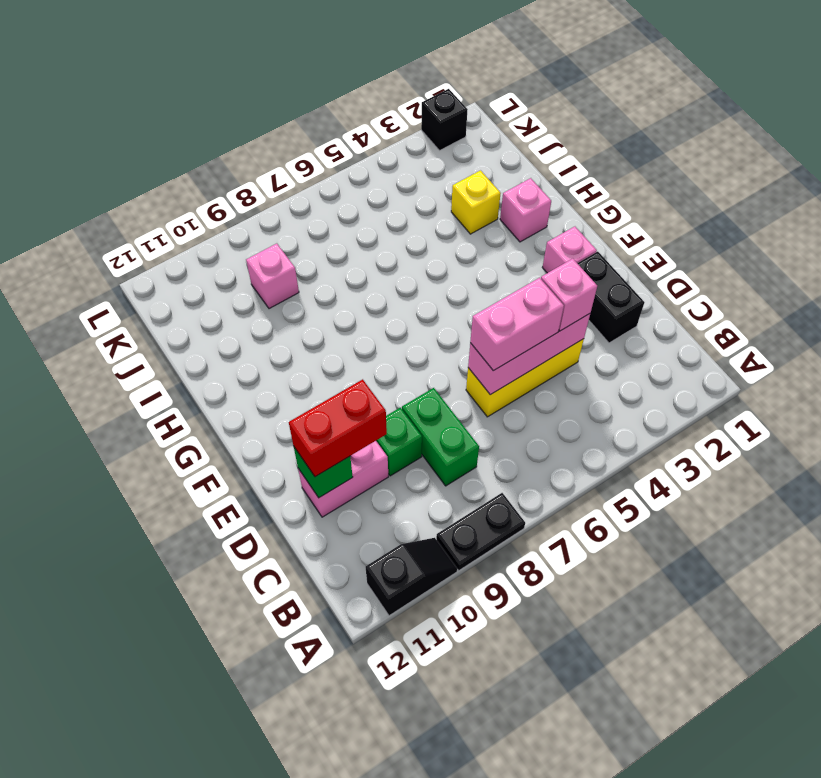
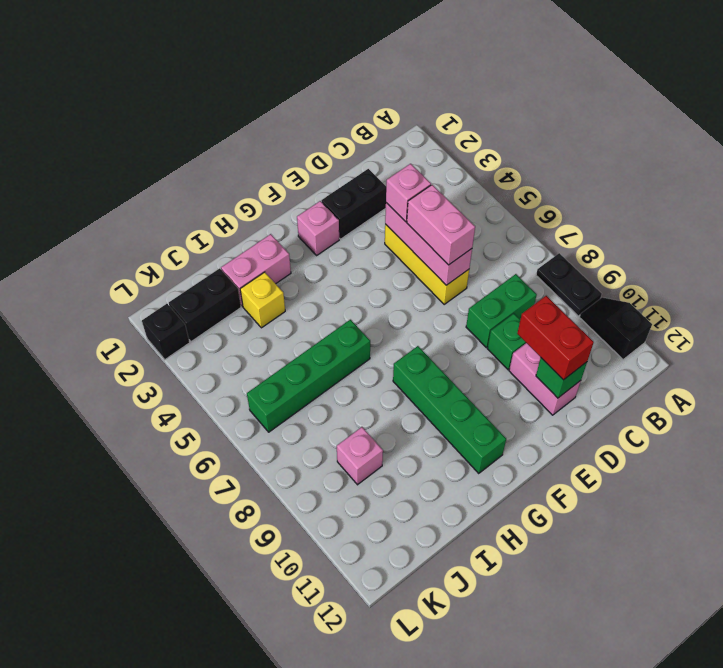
none -> green 1x4 brick [393,346,506,474]
pink 1x1 brick [500,178,551,242] -> pink 1x2 brick [221,234,291,306]
none -> green 1x4 brick [247,320,370,432]
none -> black 1x2 brick [169,268,241,342]

